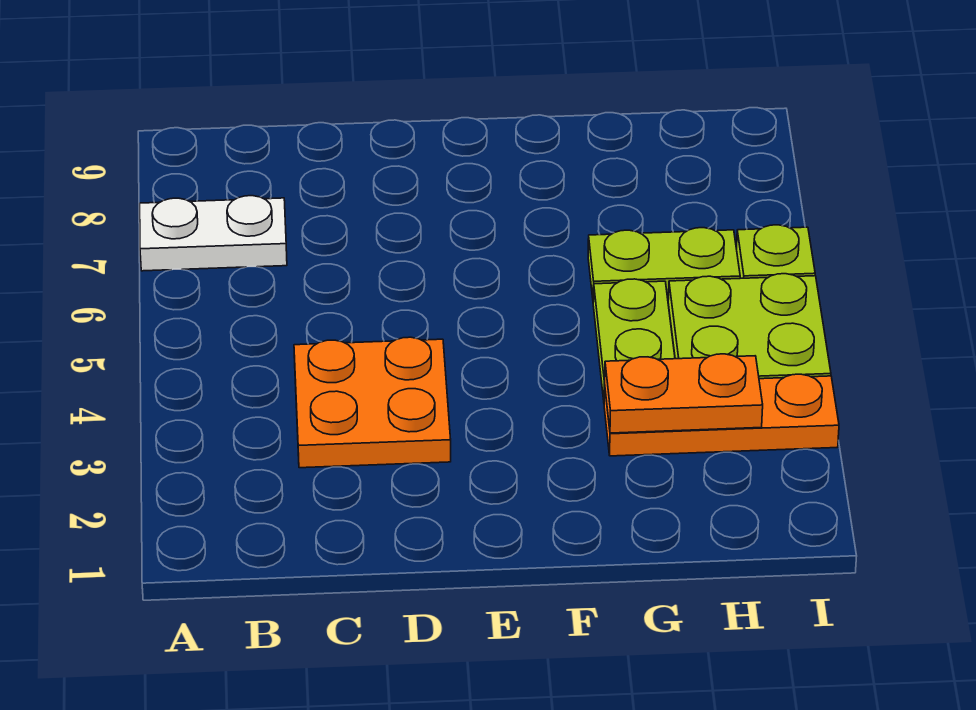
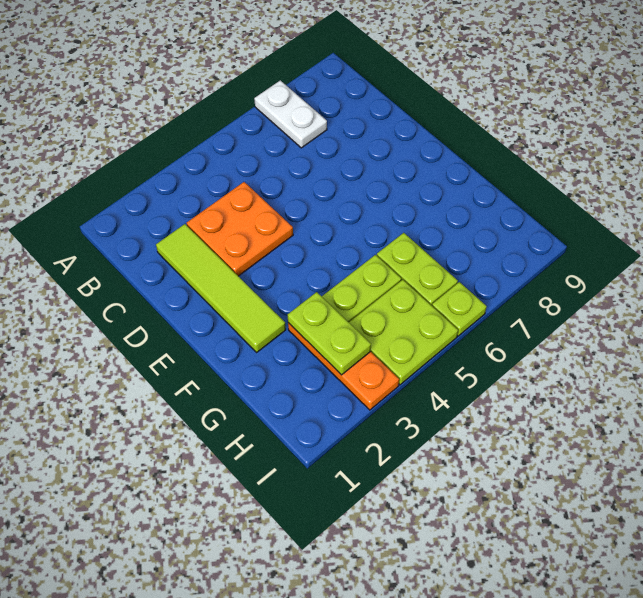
none -> lime 1x4 tile [156,224,286,352]
orange 1x2 plate [605,354,763,433] -> lime 1x2 plate [288,292,371,375]

